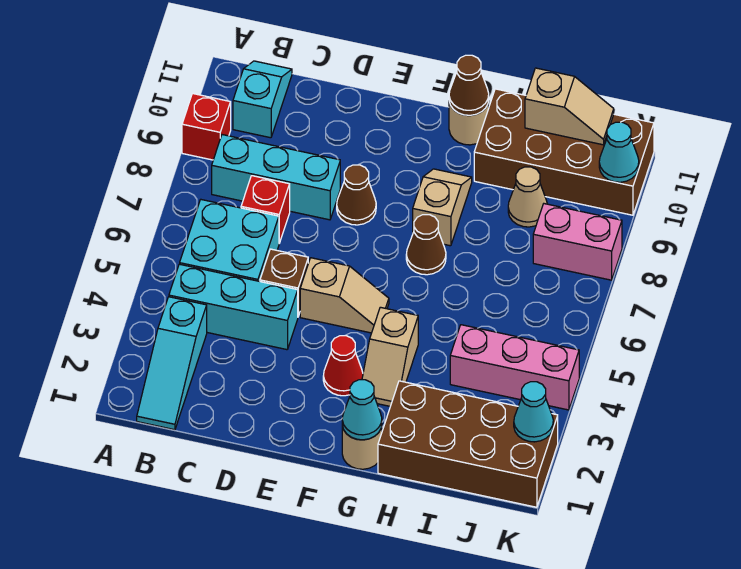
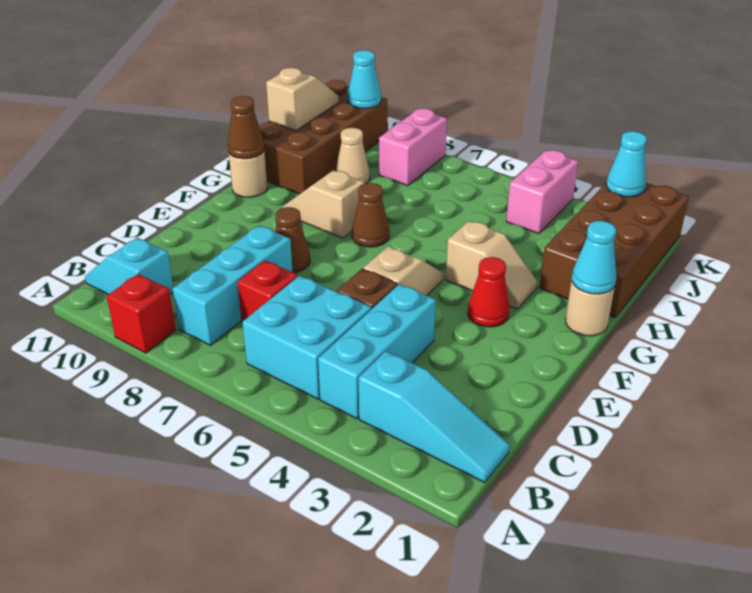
pink 1x3 brick [450,325,579,410] -> pink 1x2 brick [506,150,578,234]

